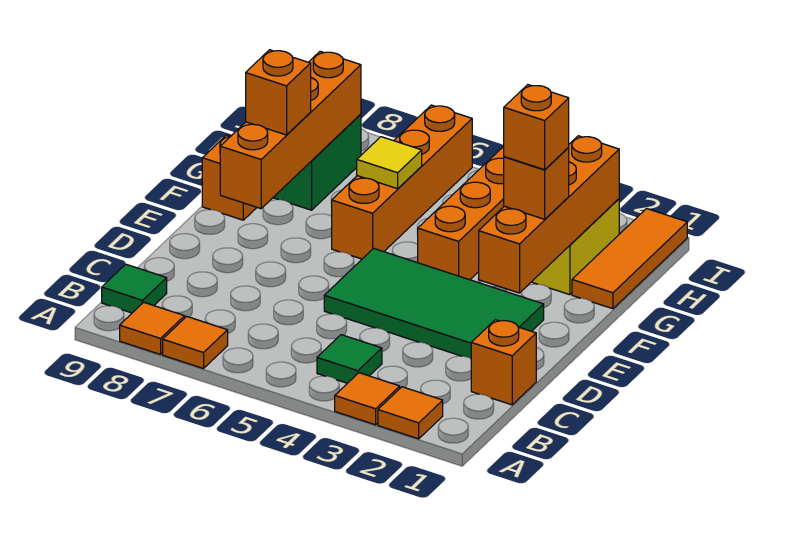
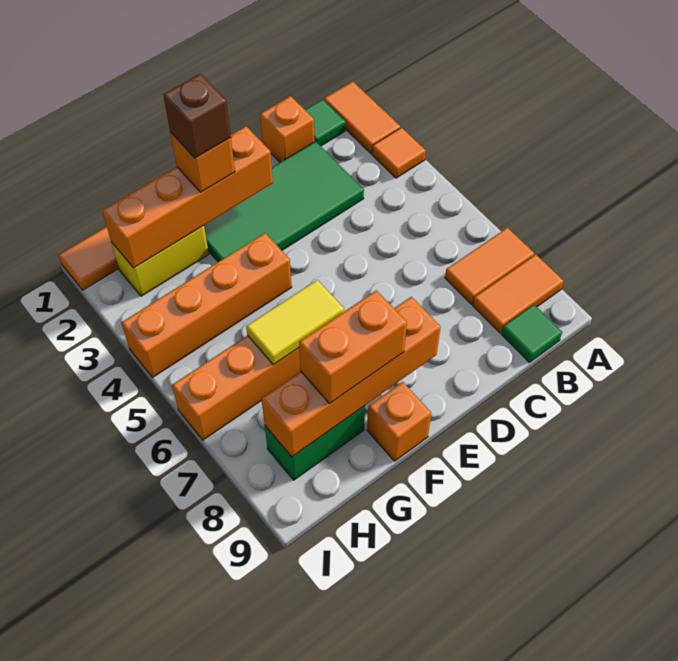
orange 1x1 tile [378,387,443,439] -> orange 1x2 tile [324,82,400,154]
orange 1x1 tile [163,316,228,369] -> orange 1x2 tile [445,228,534,304]
orange 1x1 tile [120,302,185,354] -> orange 1x2 tile [473,255,564,333]
green 1x1 tile [317,335,382,383] -> green 1x1 tile moved to [305,99,345,146]
green 2x4 tile [324,248,544,358] -> green 2x4 tile turned to [204,141,364,262]
orange 1x1 brick [504,85,569,170] -> brown 1x1 brick [163,74,231,158]
orange 1x1 brick [246,50,311,135] -> orange 1x2 brick [299,290,407,404]
yellow 1x1 tile [357,137,422,189] -> yellow 1x2 tile [246,280,344,365]

